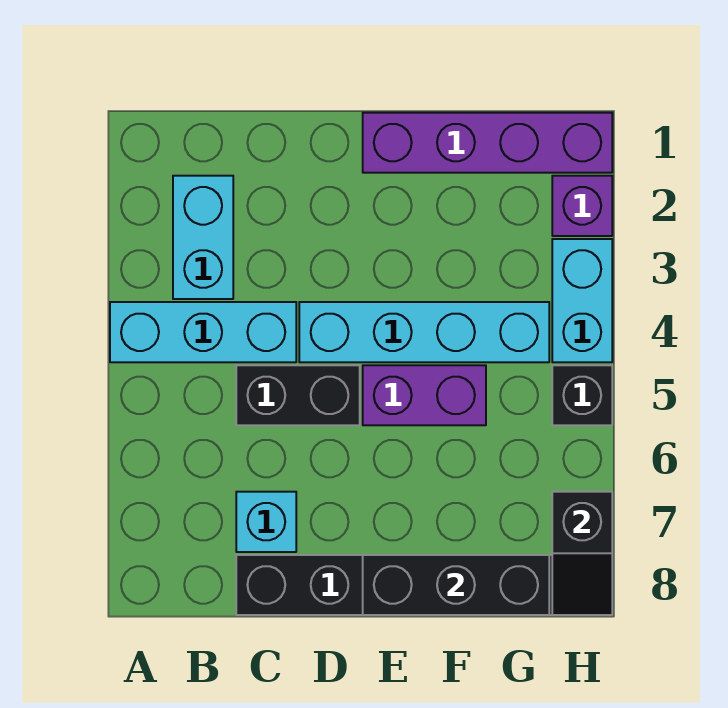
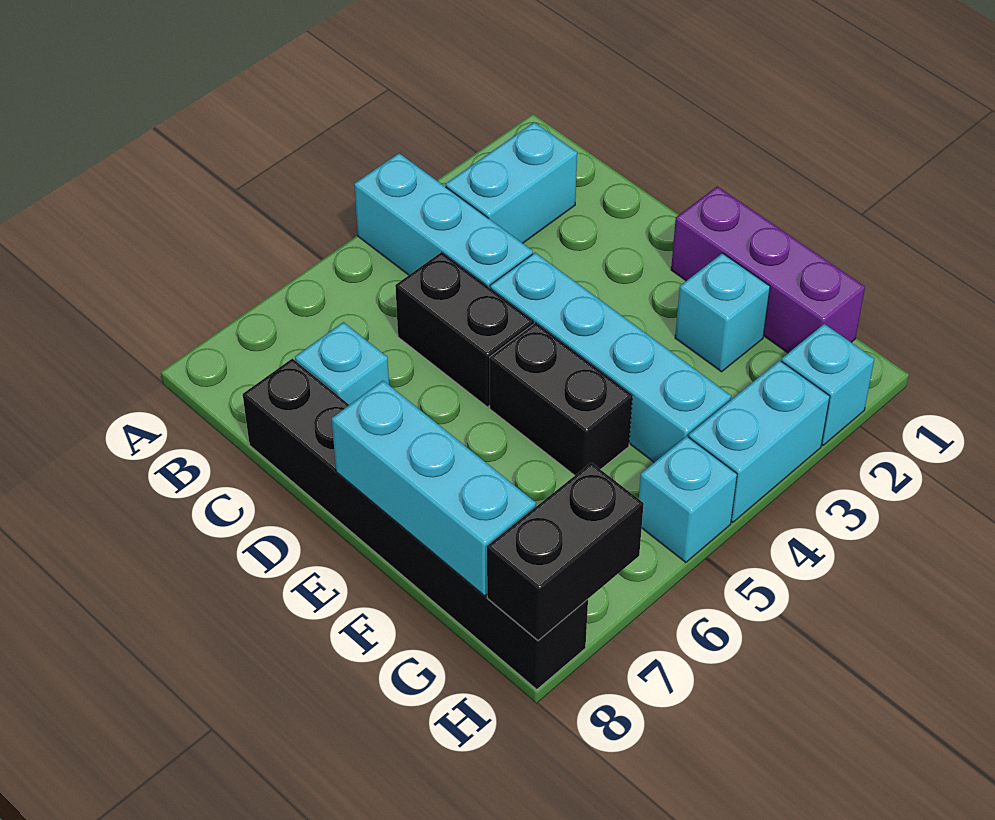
purple 1x4 brick [363,113,612,173] -> purple 1x3 brick [671,186,865,353]
purple 1x2 brick [363,365,486,425] -> black 1x2 brick [490,323,632,475]
black 1x3 brick [363,555,549,615] -> cyan 1x3 brick [332,381,536,596]
none -> cyan 1x1 brick [675,253,770,372]
purple 1x1 brick [552,176,612,236] -> cyan 1x1 brick [781,324,874,445]
black 1x1 brick [552,365,612,425] -> cyan 1x1 brick [639,436,737,562]
black 1x2 slope [552,492,612,615] -> black 1x2 brick [487,463,644,640]

